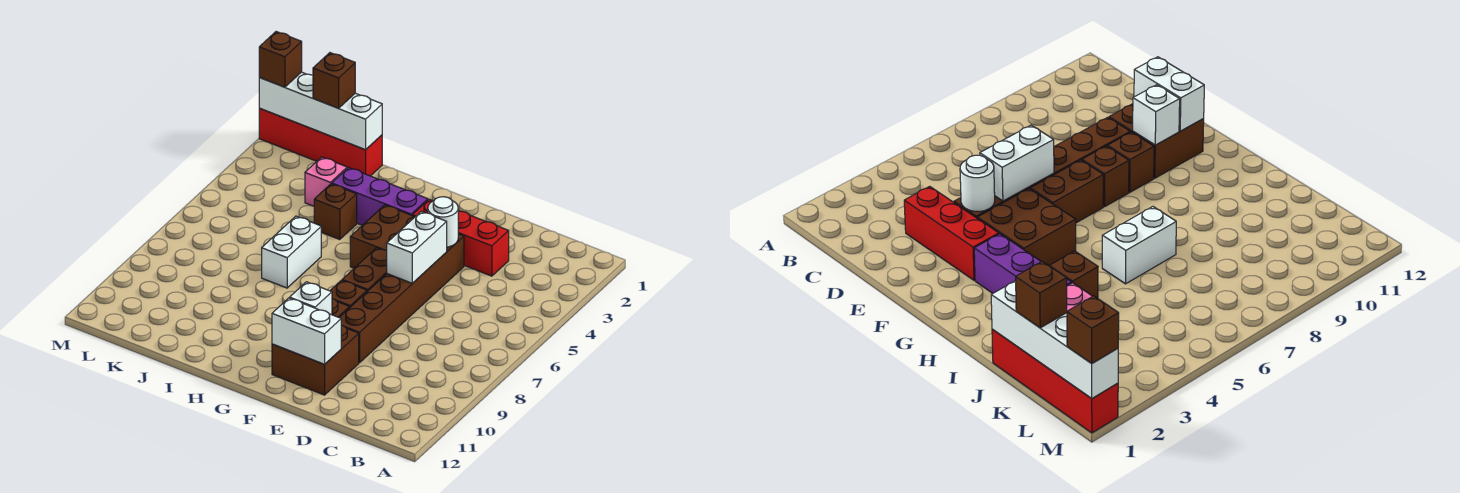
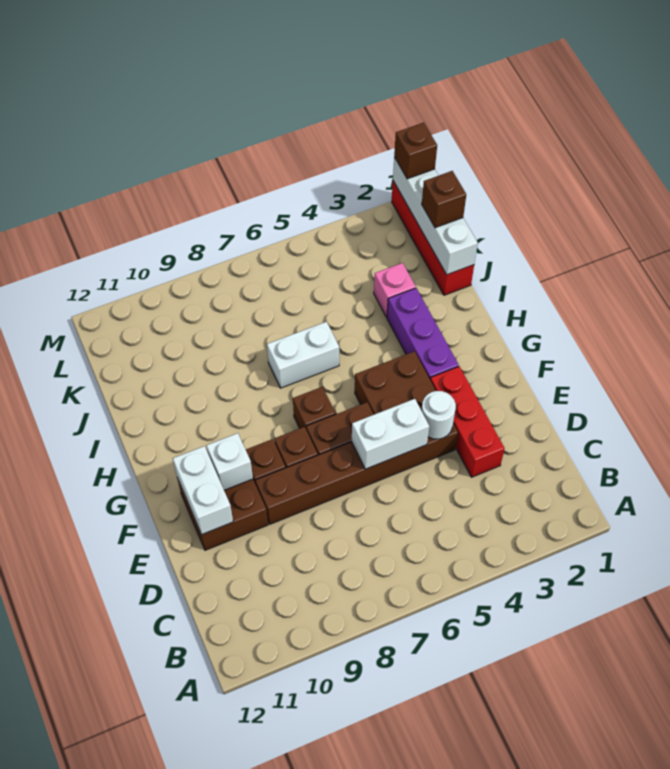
brown 1x1 brick [314,184,357,240] -> brown 1x1 brick moved to [293,387,336,428]

